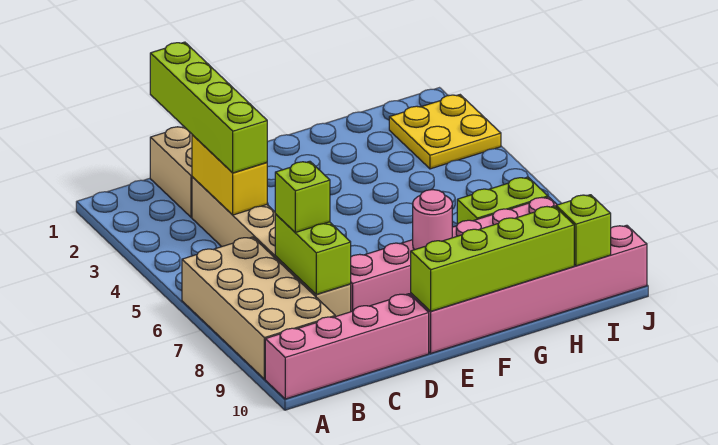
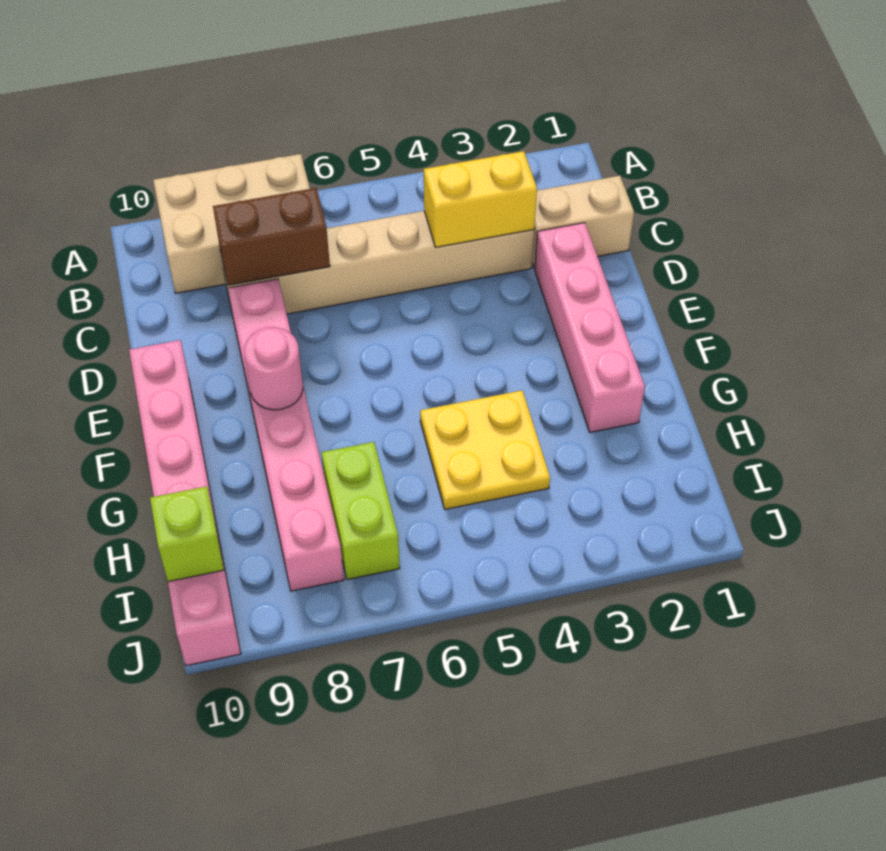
tan 2x4 brick [182,237,335,379] -> tan 2x3 brick [153,154,310,293]
pink 1x4 brick [265,294,429,399] -> pink 1x4 brick moved to [535,223,645,432]
lime 1x4 brick [150,42,267,173] -> none
lime 1x2 brick [275,214,351,294] -> brown 1x2 brick [213,188,330,285]
lime 1x1 brick [275,161,330,232] -> none
lime 1x4 brick [411,206,574,311] -> none
yellow 2x2 plate [389,95,501,169] -> yellow 2x2 plate moved to [420,390,550,509]

